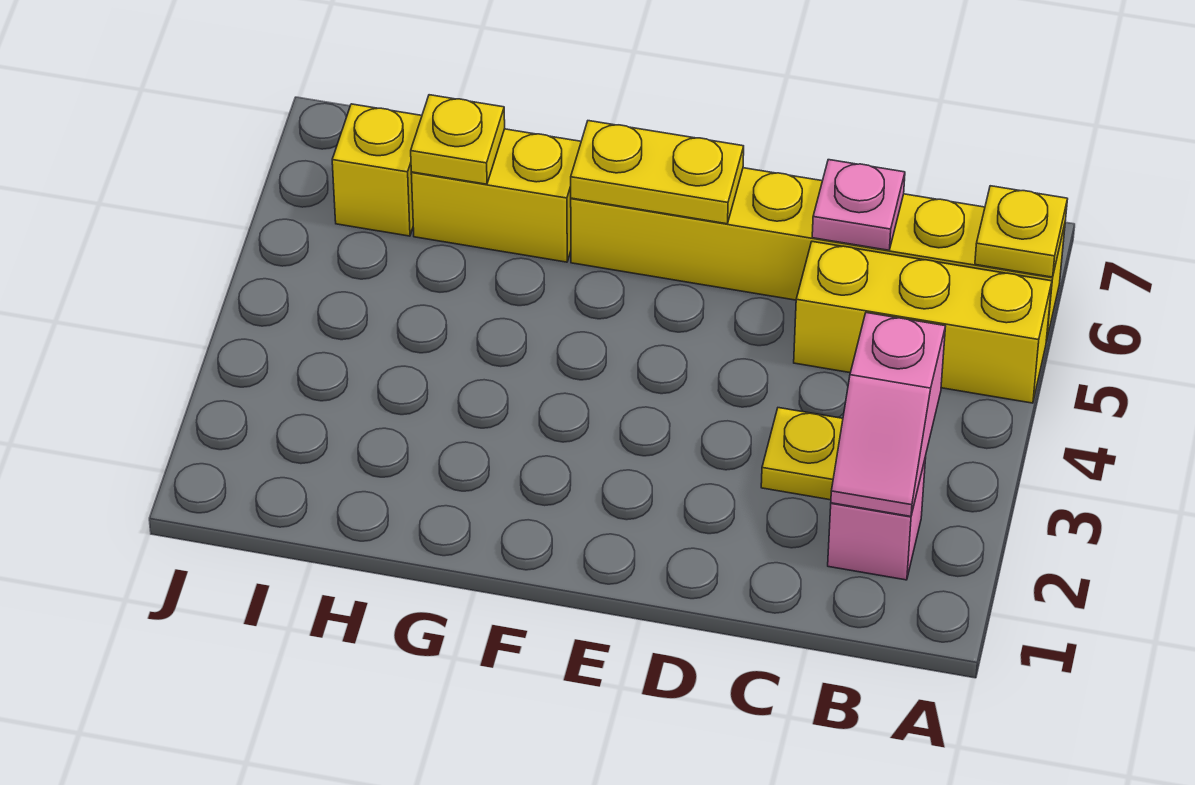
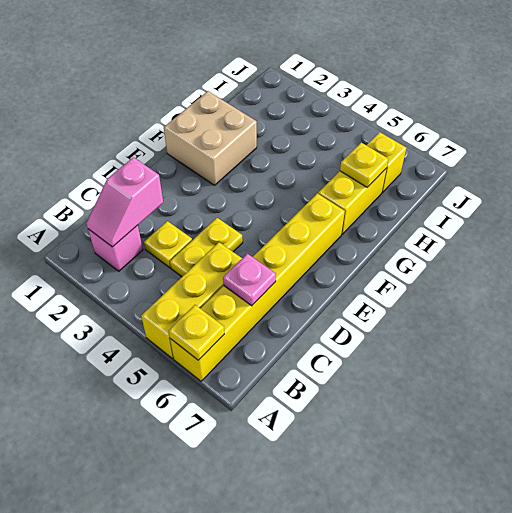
pink 1x2 slope [831,313,946,516] -> pink 1x2 slope turned to [86,157,163,247]
yellow 1x2 plate [571,121,744,224] -> yellow 1x2 plate moved to [170,218,243,277]
none -> tan 2x2 brick [164,91,257,185]

